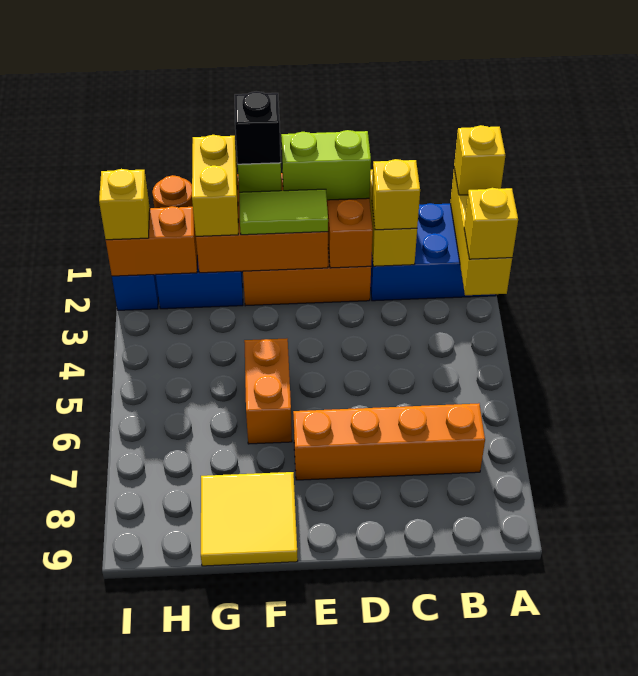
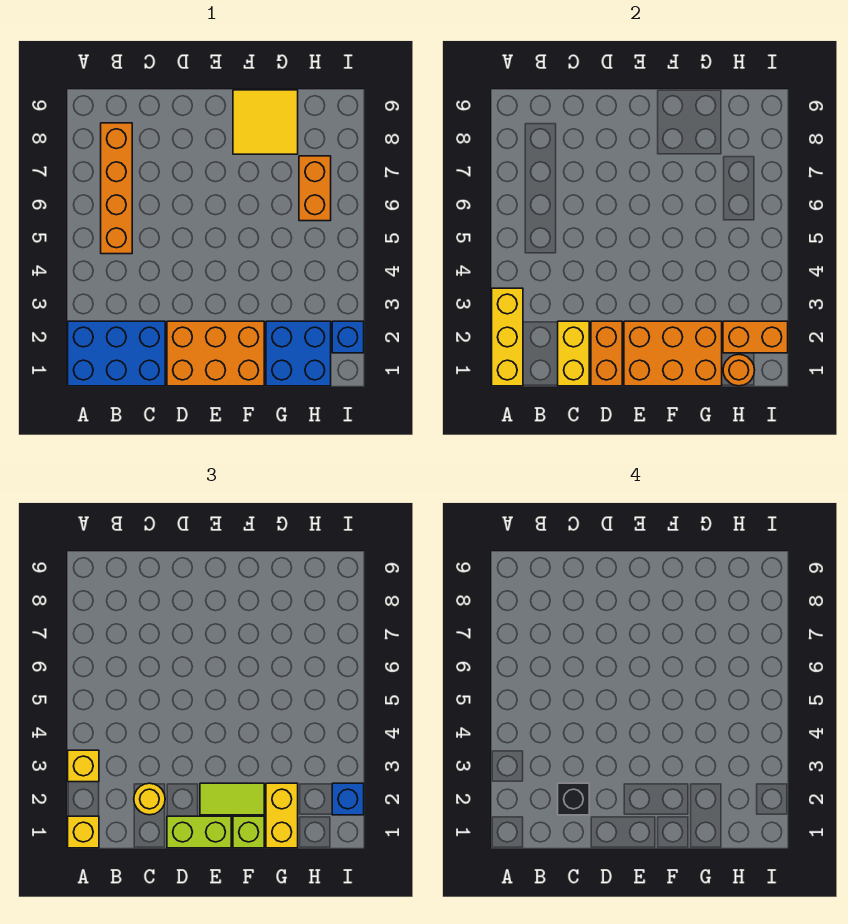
orange 1x4 brick [293,403,485,480] -> orange 1x4 brick turned to [101,123,132,254]
yellow 1x1 brick [372,159,420,230] -> yellow 1x1 round brick [134,783,165,815]
black 1x1 brick [235,91,281,164] -> black 1x1 brick moved to [558,783,589,815]
orange 1x2 brick [244,339,292,444] -> orange 1x2 brick moved to [299,156,331,221]
yellow 1x1 brick [99,169,150,240] -> blue 1x1 brick [332,783,364,815]

